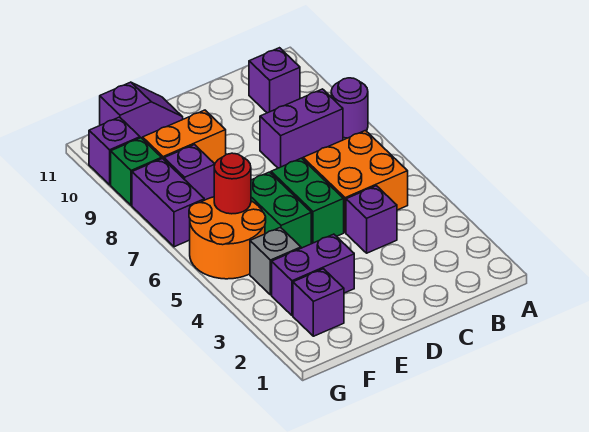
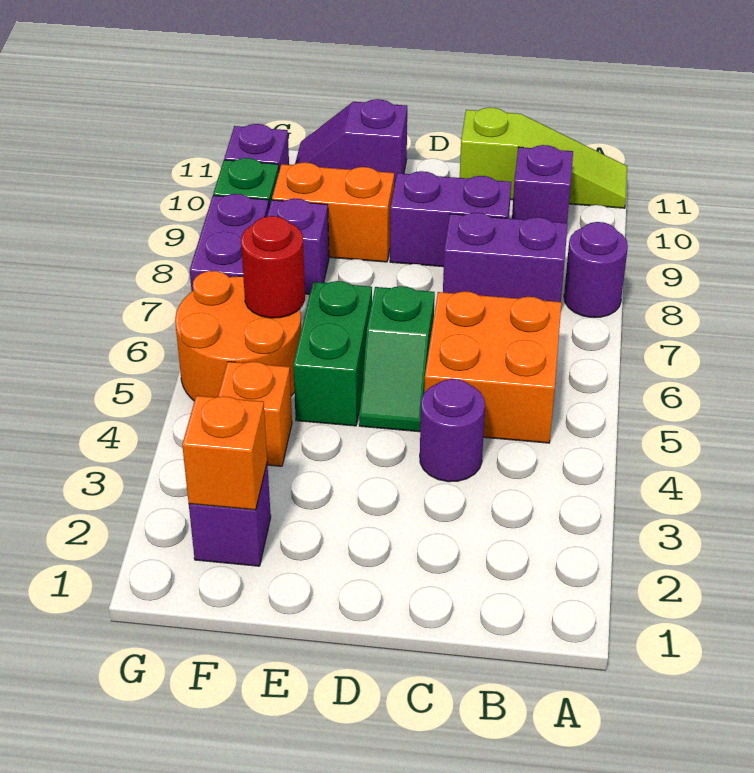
none -> lime 1x3 slope [460,107,627,208]
purple 1x1 brick [346,186,397,253] -> purple 1x1 round brick [420,379,485,482]
green 1x2 brick [271,158,344,244] -> green 1x2 slope [359,286,435,432]
purple 1x2 brick [272,234,354,316] -> purple 1x2 brick moved to [390,171,511,267]
purple 1x2 slope [100,82,183,139] -> purple 1x2 slope turned to [295,99,407,186]
none -> orange 1x1 brick [182,396,267,510]
grey 1x1 brick [250,227,301,295] -> orange 1x1 brick [218,362,292,466]

